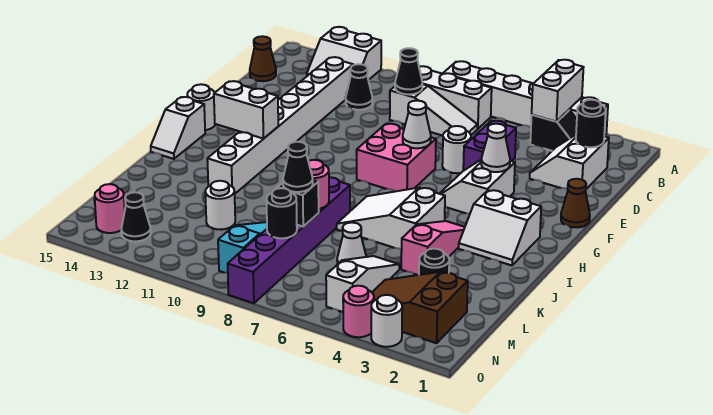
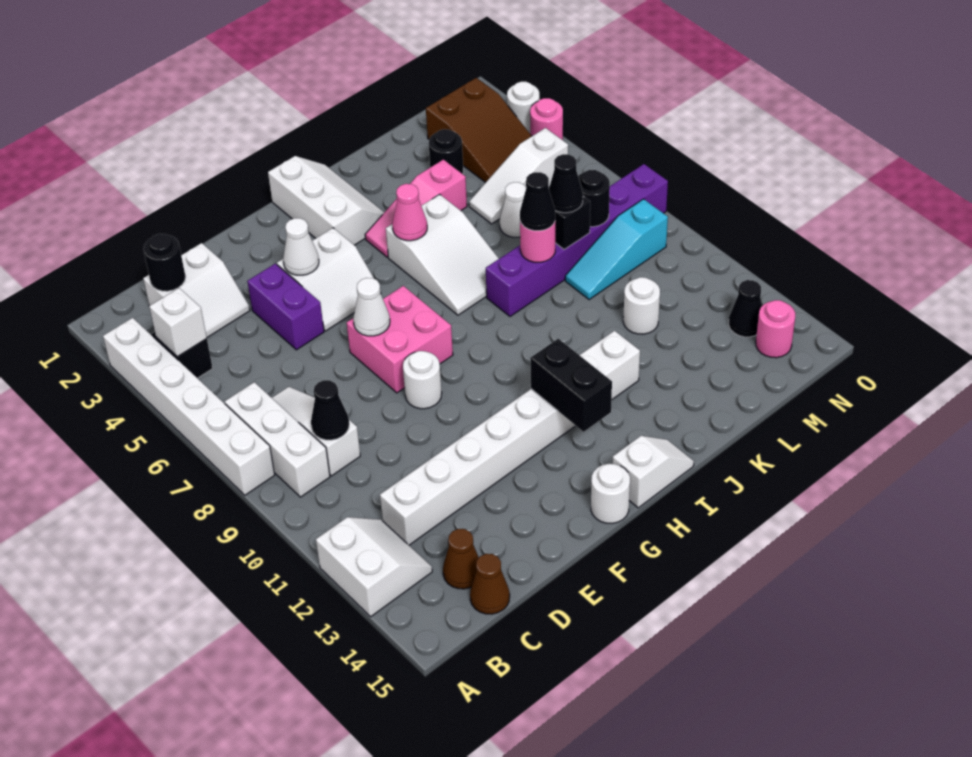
white 1x2 brick [532,60,584,122] -> white 1x1 brick [149,288,207,357]
black 1x1 cone [346,64,372,110] -> black 1x1 cone moved to [520,172,555,231]
purple 1x2 brick [463,121,516,171] -> purple 1x2 brick turned to [247,263,324,350]
white 1x1 round brick [442,126,471,173] -> white 1x1 round brick moved to [403,351,442,409]
brown 1x1 cone [561,179,590,227] -> brown 1x1 cone moved to [443,529,479,589]
white 2x2 slope [459,190,541,265] -> white 2x3 slope [268,156,384,245]
white 1x2 brick [214,81,278,139] -> black 1x2 brick [530,339,612,432]
none -> pink 1x1 cone [392,184,427,241]

